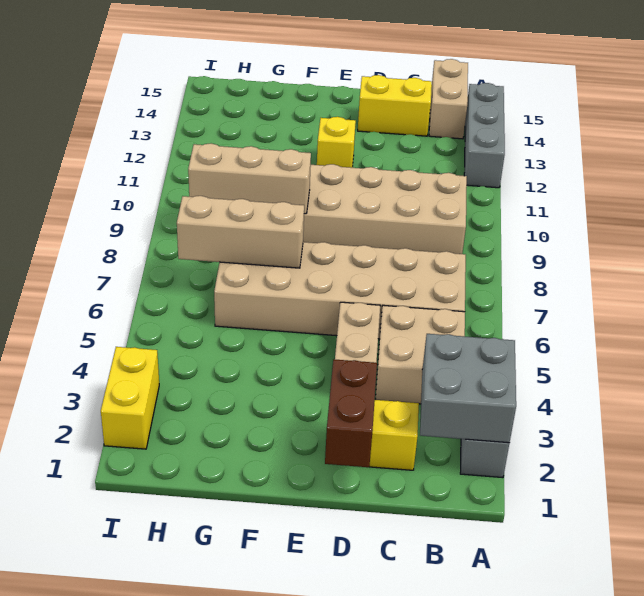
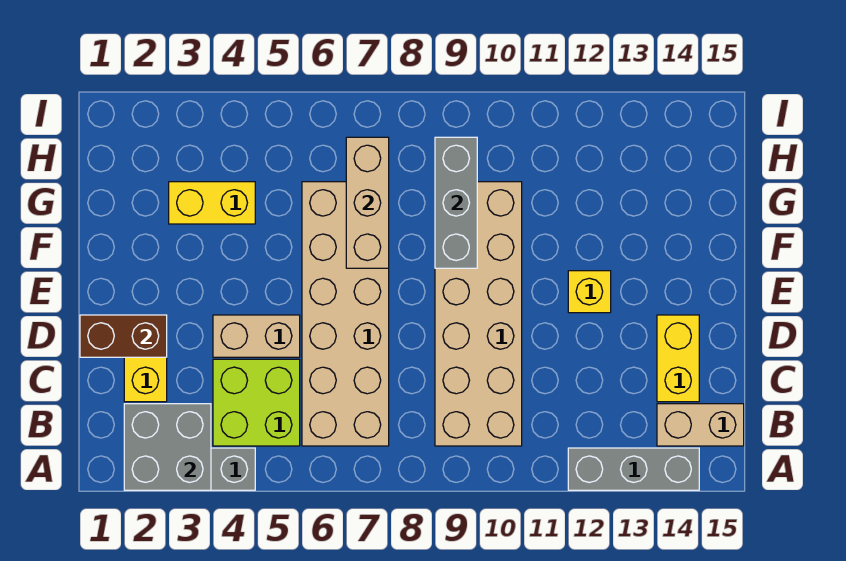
tan 2x2 brick [375,305,465,404] -> lime 2x2 brick [213,359,300,446]
tan 1x3 brick [188,143,311,214] -> grey 1x3 brick [435,137,477,268]
yellow 1x2 brick [101,347,159,449] -> yellow 1x2 brick moved to [169,182,255,224]

